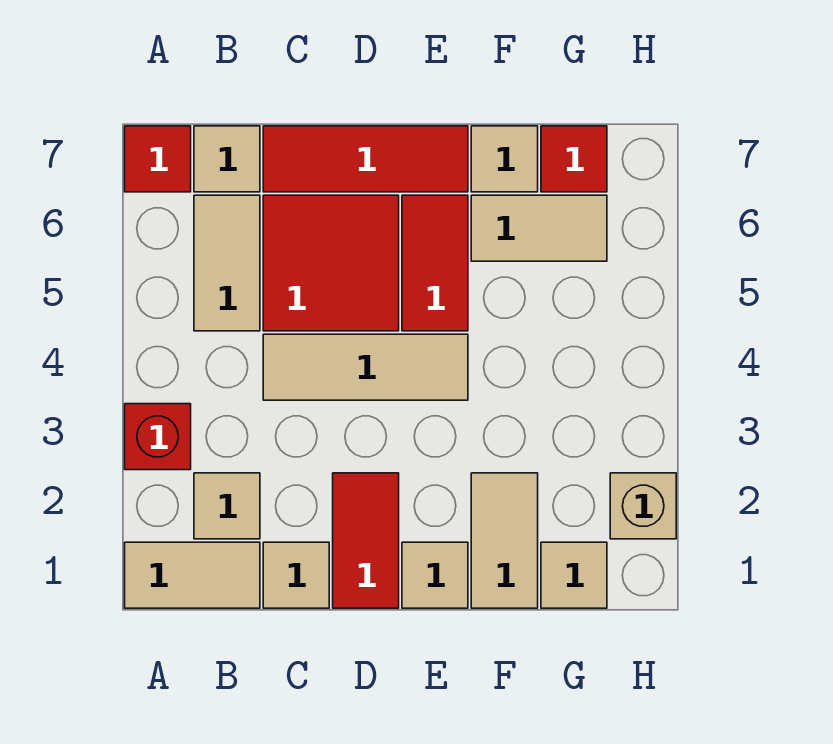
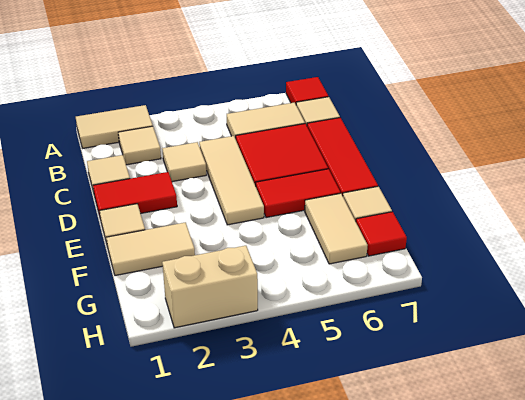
tan 1x2 tile [125,542,260,608] -> tan 1x2 tile turned to [76,105,153,148]
red 1x1 brick [125,404,191,470] -> none
tan 1x1 tile [541,542,607,608] -> tan 1x1 tile moved to [162,142,206,182]
tan 1x1 brick [610,473,676,539] -> tan 1x2 brick [162,246,258,328]

